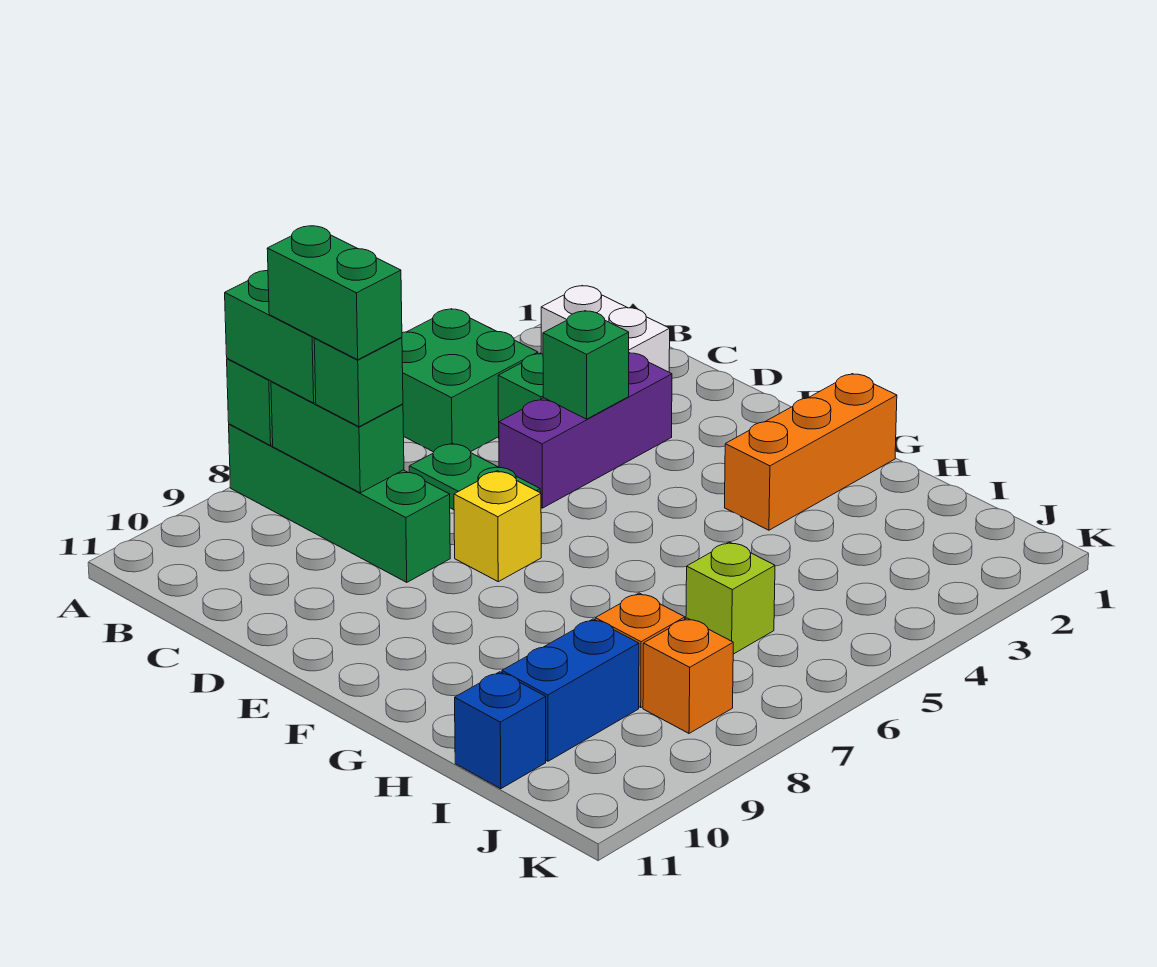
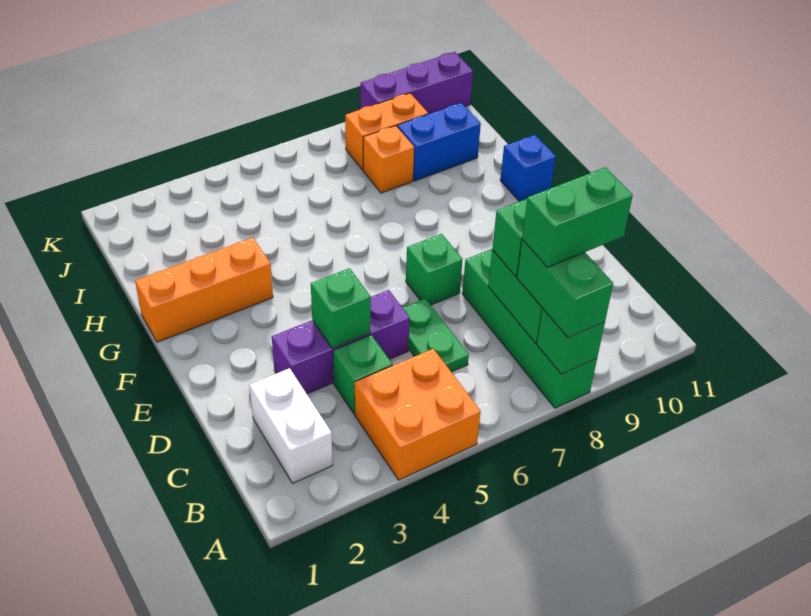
green 2x2 brick [402,309,538,452] -> orange 2x2 brick [355,349,481,480]
green 1x2 brick [267,226,402,360] -> green 1x2 brick turned to [522,167,633,267]
yellow 1x1 brick [454,471,541,582] -> green 1x1 brick [406,234,463,305]
lime 1x1 brick [686,542,775,654] -> none
blue 1x1 brick [455,672,546,789] -> blue 1x1 brick moved to [500,135,556,202]
orange 1x1 brick [643,618,733,733] -> orange 1x2 brick [345,93,428,170]
none -> purple 1x3 brick [361,52,473,114]

